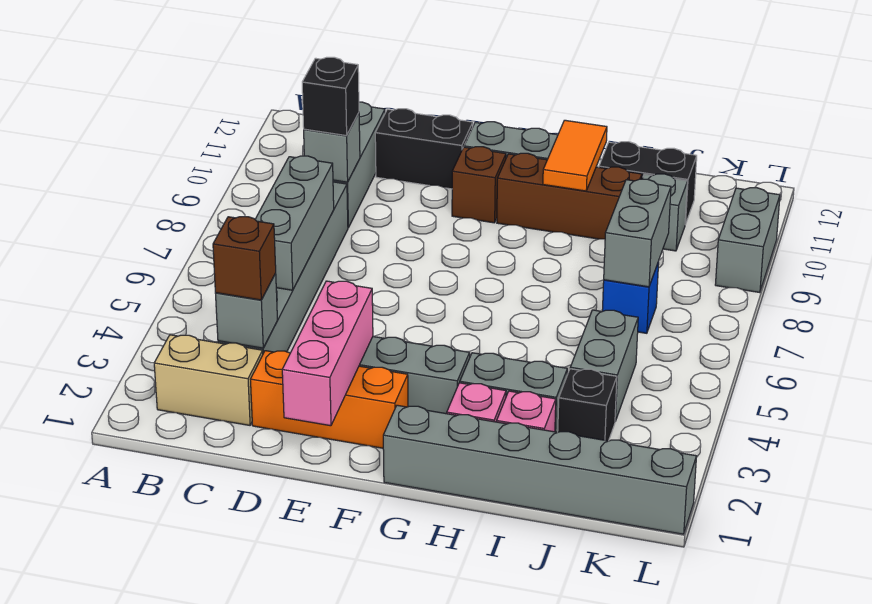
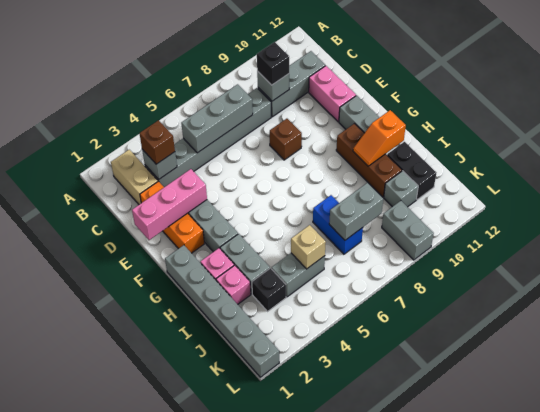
black 1x2 brick [375,109,473,189] -> pink 1x2 brick [309,66,356,122]
brown 1x1 brick [452,147,506,223] -> brown 1x1 brick moved to [270,119,302,160]
orange 1x2 tile [543,120,607,191] -> orange 1x2 slope [353,110,406,166]
none -> tan 1x1 brick [291,225,326,269]
blue 1x1 brick [602,262,659,333] -> blue 1x2 brick [313,195,363,254]
grey 1x2 brick [715,188,780,293] -> grey 1x2 brick turned to [382,201,434,260]

